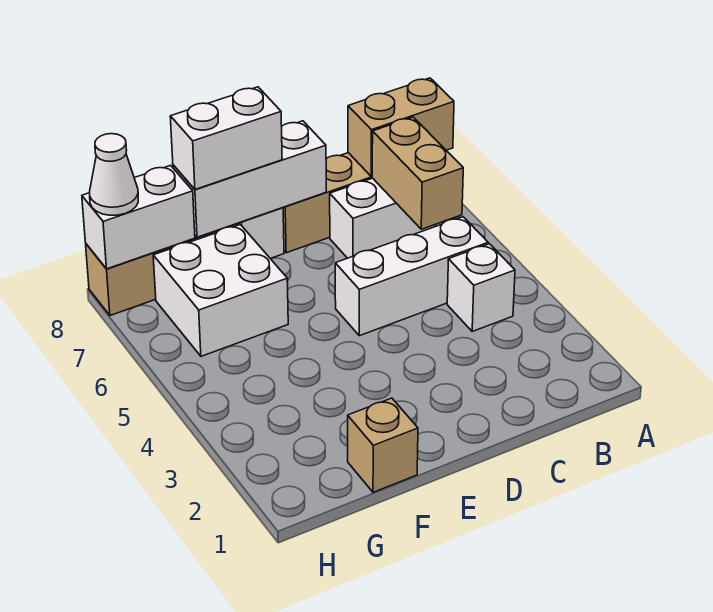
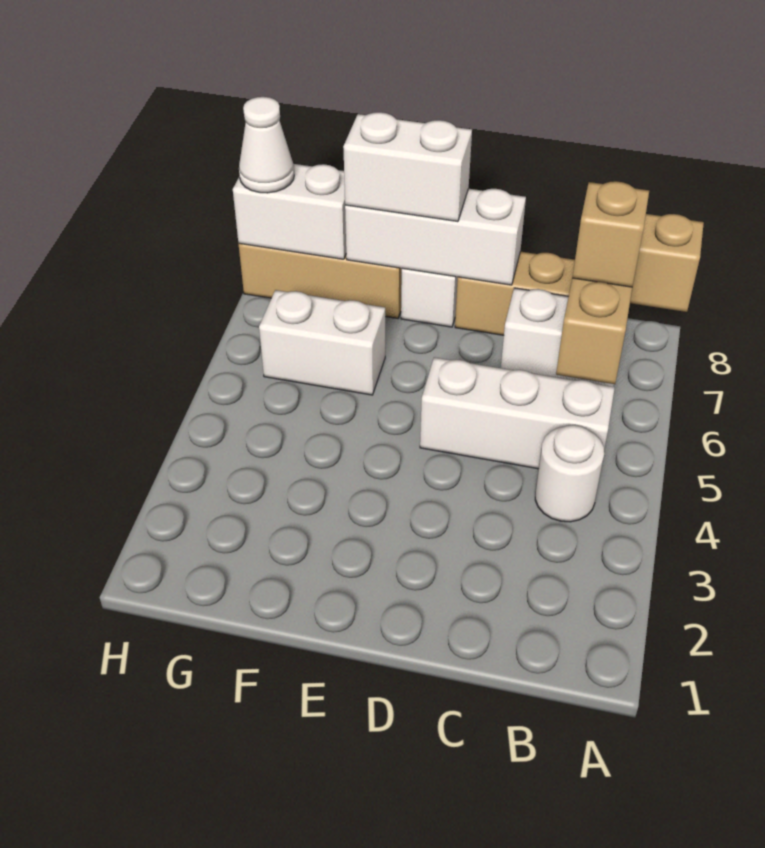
white 1x1 brick [447,244,515,331] -> white 1x1 round brick [535,425,604,522]
tan 1x1 brick [348,398,418,492] -> tan 1x1 brick moved to [572,181,649,287]
white 2x2 brick [153,225,288,356] -> white 1x2 brick [259,290,385,395]

